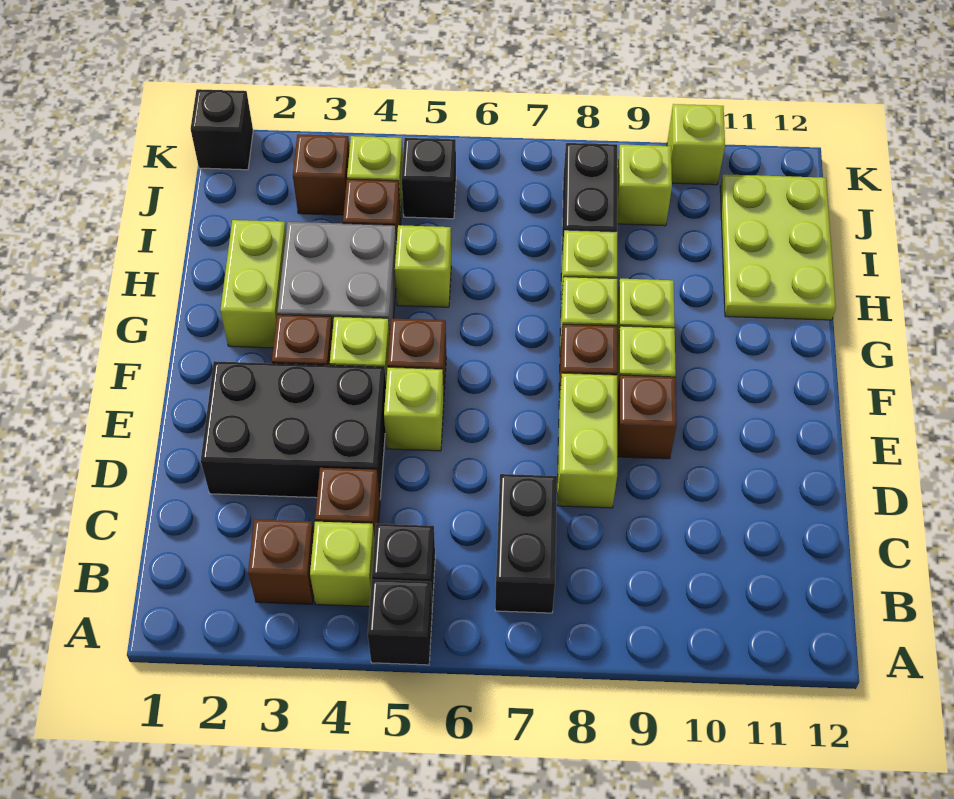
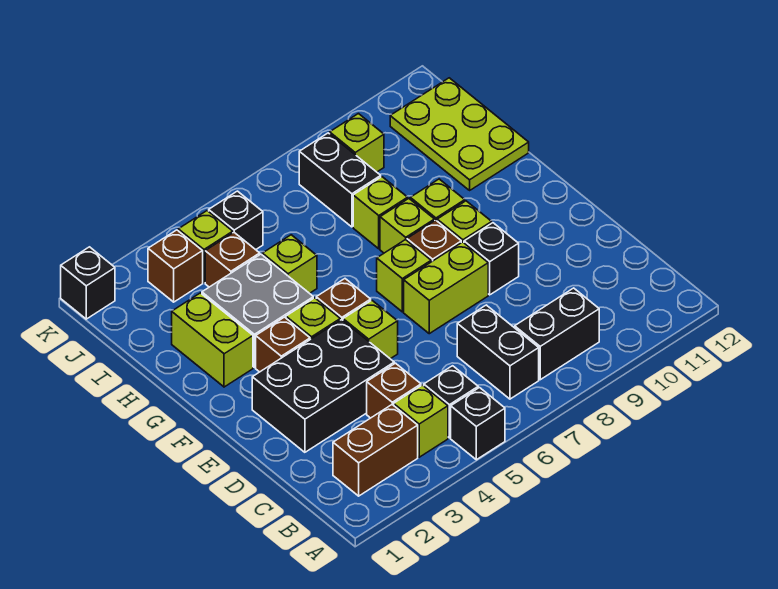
brown 1x1 brick [248,519,314,604] -> brown 1x2 brick [333,405,418,496]
none -> black 1x2 brick [515,288,599,380]
lime 1x2 brick [557,373,617,508] -> lime 1x2 brick turned to [404,242,488,334]
brown 1x1 brick [617,375,677,459] -> black 1x1 brick [464,223,519,295]
lime 1x1 brick [667,104,725,185] -> lime 1x1 brick moved to [377,240,431,312]

